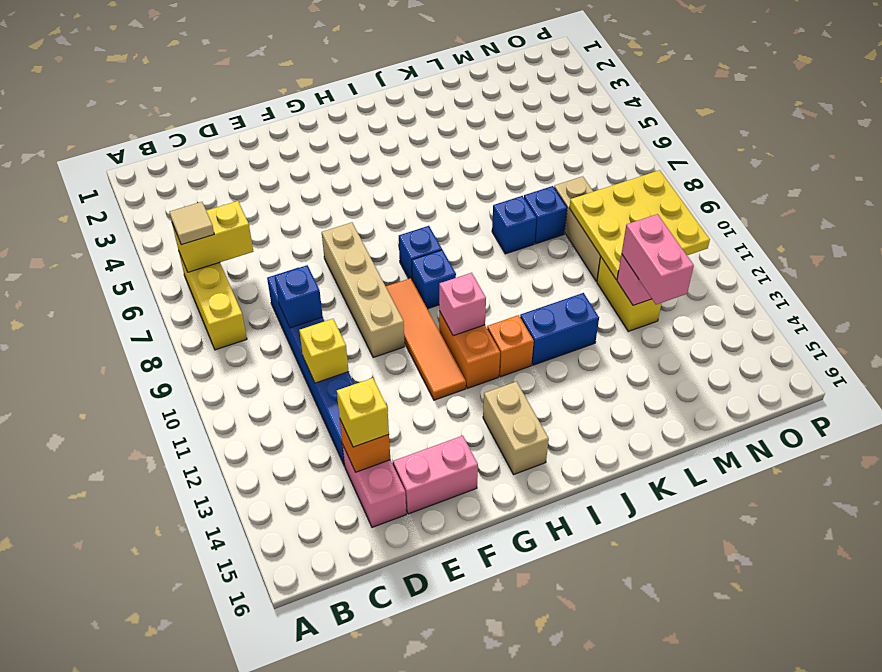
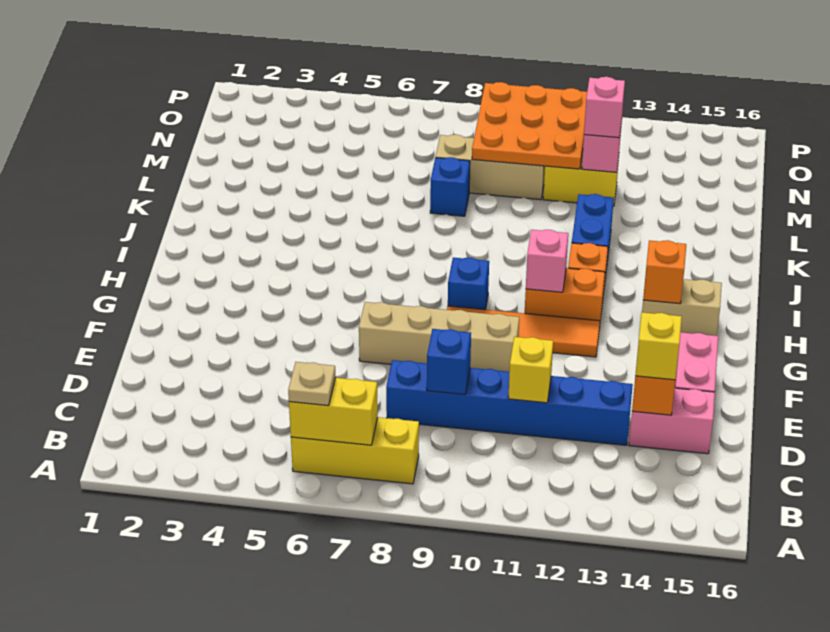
yellow 1x2 brick [172,201,253,272] -> yellow 1x2 brick turned to [289,378,378,445]
tan 1x1 tile [169,202,214,245] -> tan 1x1 plate [288,362,336,406]
blue 1x1 brick [399,226,442,279] -> none
none -> orange 1x1 brick [643,240,686,304]
blue 1x1 brick [492,196,536,254] -> none
yellow 3x3 plate [570,170,710,280] -> orange 3x3 plate [472,82,587,169]
pink 1x2 brick [622,214,694,305] -> pink 1x1 brick [584,77,625,138]

